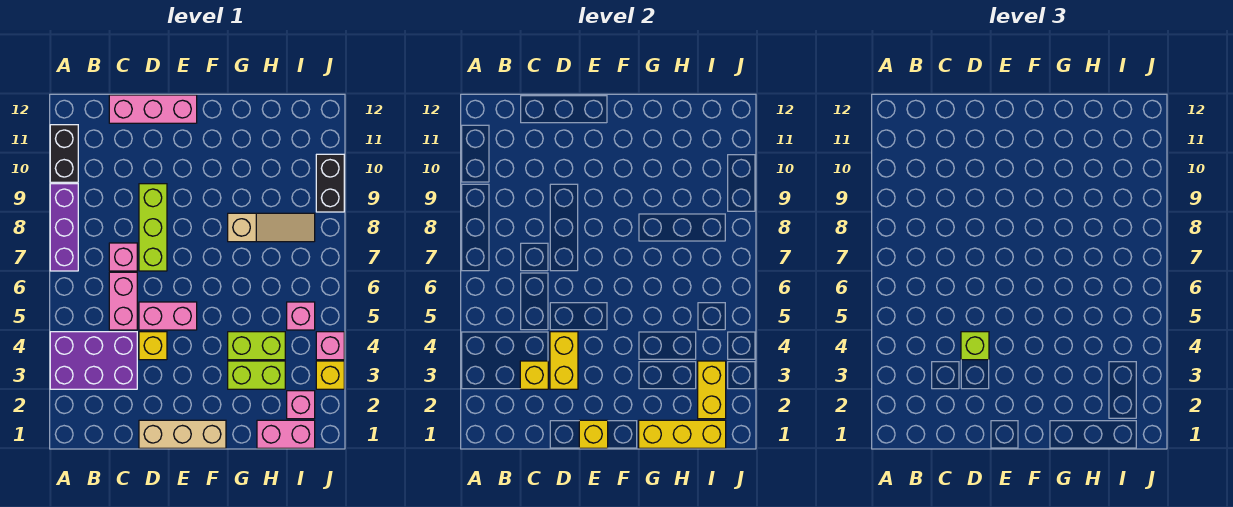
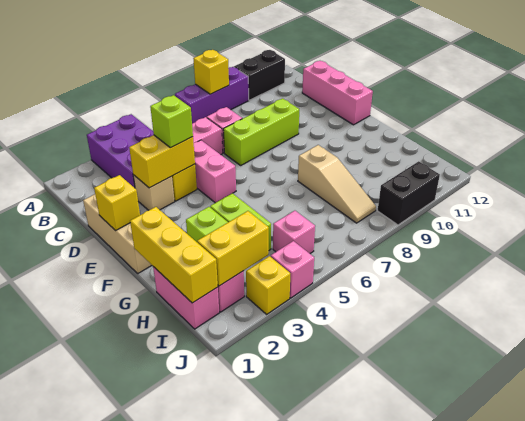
yellow 1x1 brick [520,361,548,389] -> yellow 1x1 brick moved to [193,50,229,94]
none -> tan 1x1 brick [133,175,175,210]

